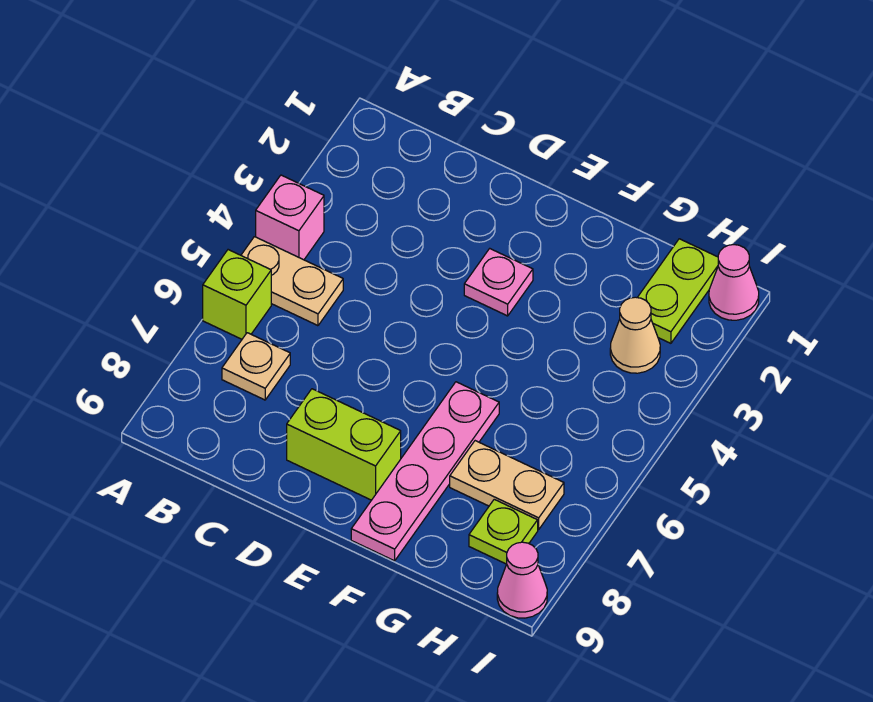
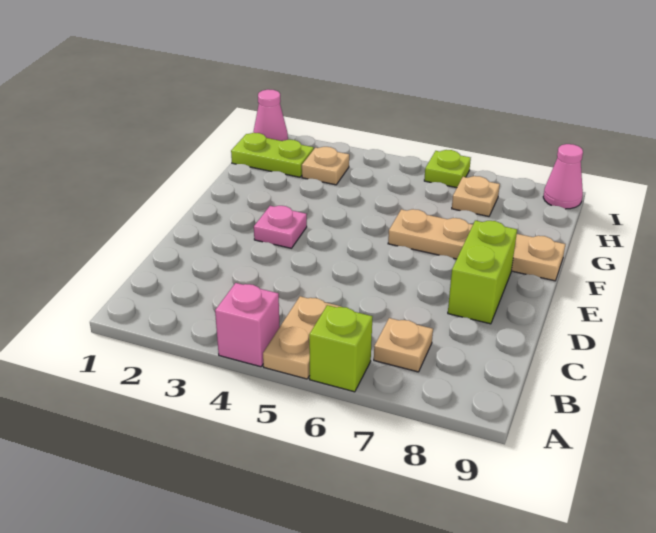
pink 1x4 plate [351,382,499,561] -> tan 1x4 plate [388,209,565,281]
tan 1x2 plate [450,441,564,529] -> tan 1x1 plate [452,176,500,216]
tan 1x1 cone [610,297,660,373] -> tan 1x1 plate [302,147,349,185]
lime 1x1 plate [469,499,538,564] -> lime 1x1 plate moved to [424,150,471,188]

